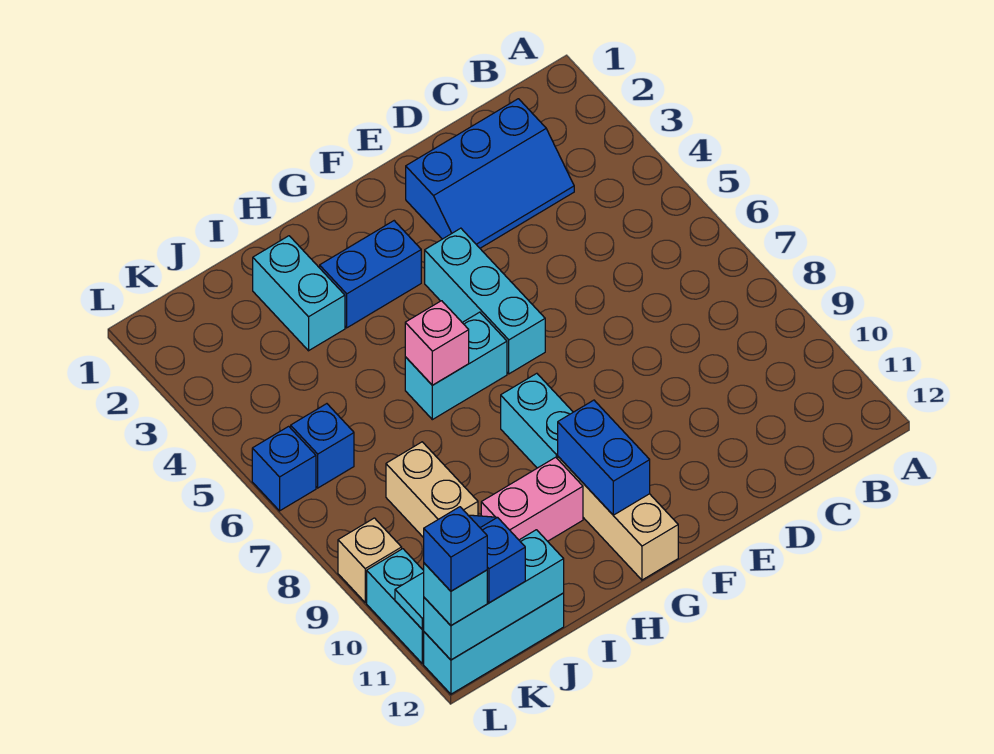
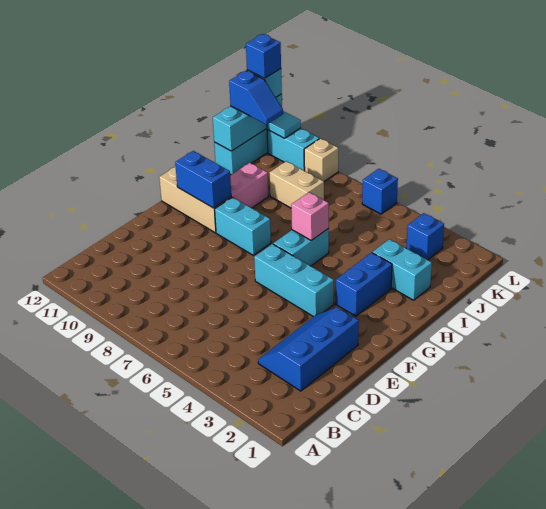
blue 1x1 brick [291,404,354,488] -> blue 1x1 brick moved to [406,213,444,260]

